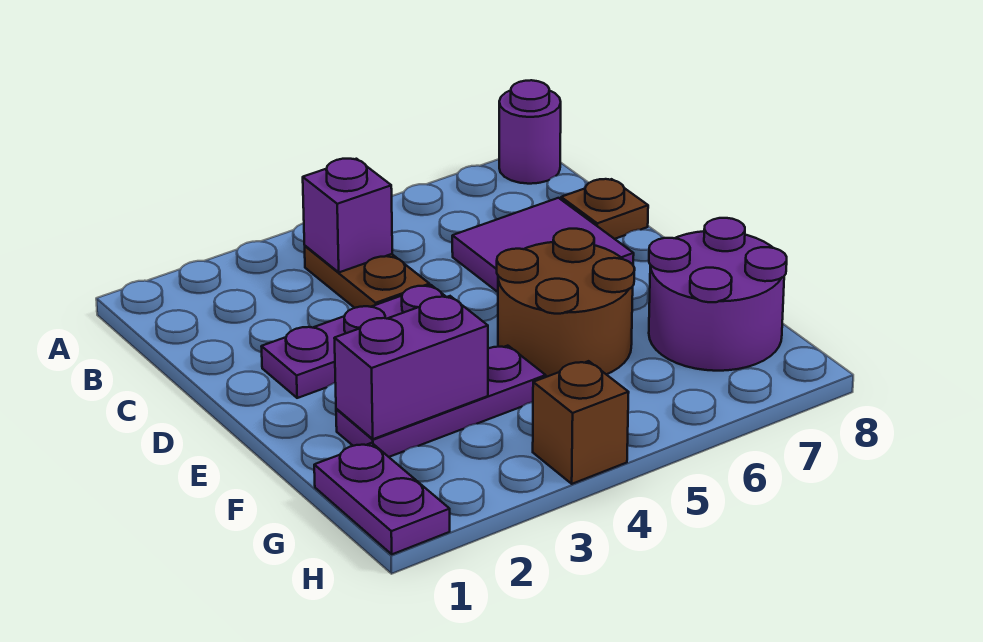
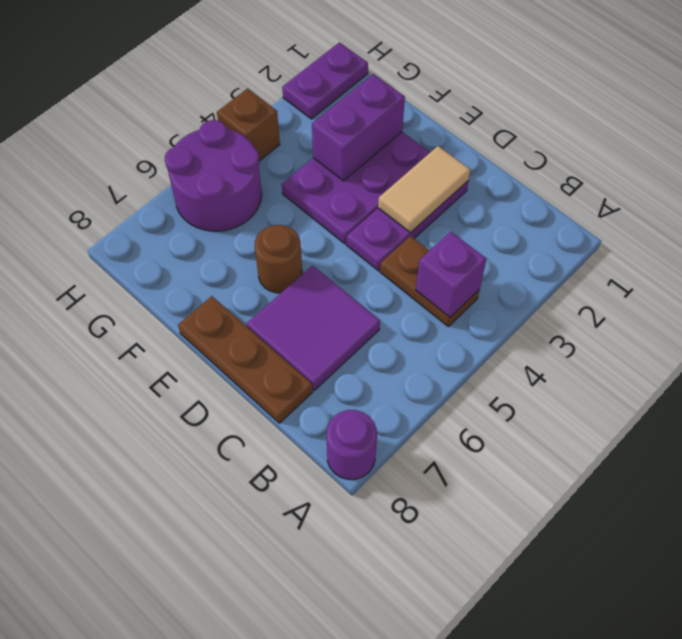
brown 1x1 plate [561,179,648,239] -> brown 1x3 plate [178,296,313,423]
none -> tan 1x2 tile [378,146,470,233]
brown 2x2 round brick [497,229,635,377] -> brown 1x1 round brick [255,225,302,293]
purple 1x3 plate [336,346,546,457] -> purple 2x3 plate [282,132,430,244]
purple 2x2 round brick [649,218,787,371] -> purple 2x2 round brick moved to [165,120,262,231]
purple 1x2 plate [314,443,450,554] -> purple 1x2 plate turned to [282,42,368,119]

